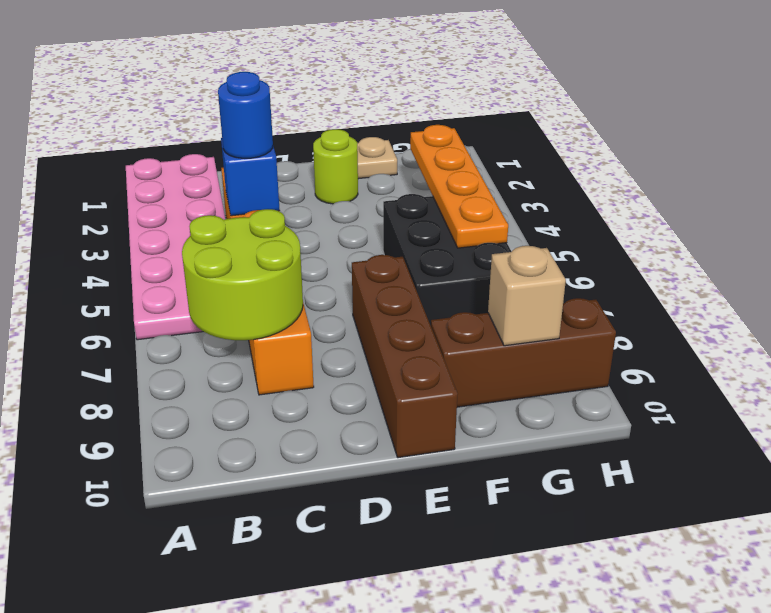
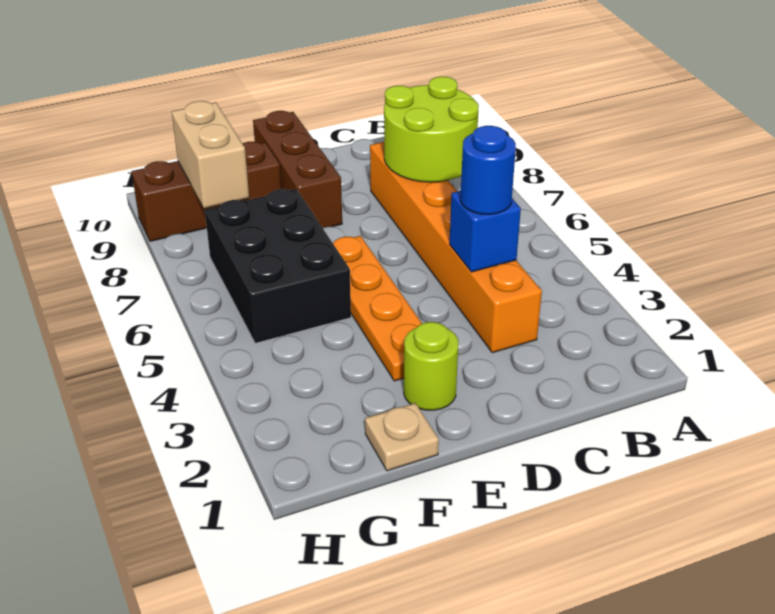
pink 2x6 plate [126,154,225,340] -> none
brown 1x4 brick [352,255,458,458] -> brown 1x3 brick [253,111,342,228]
orange 1x4 plate [410,125,508,248] -> orange 1x4 plate moved to [333,236,422,381]
tan 1x1 brick [488,246,566,346] -> tan 1x2 brick [172,101,249,208]

